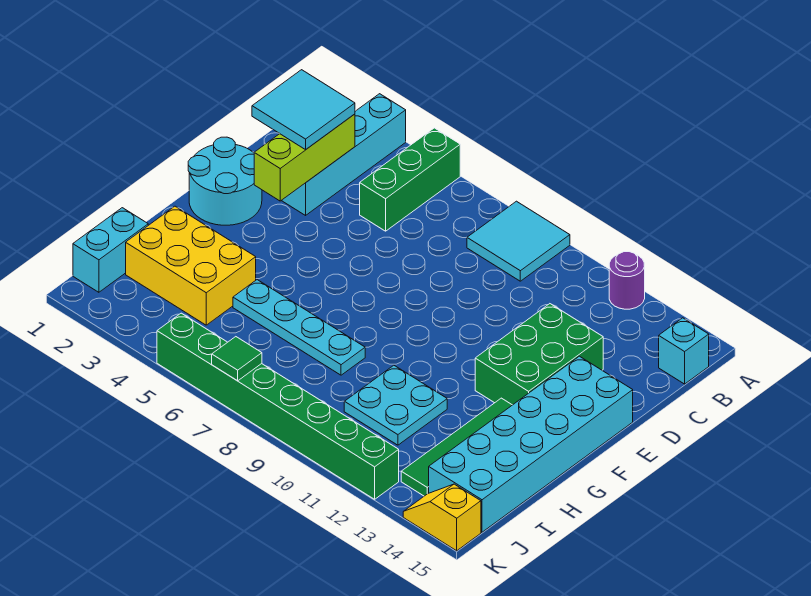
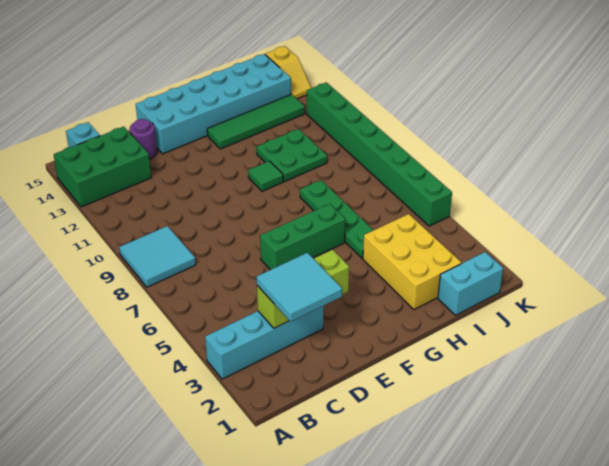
green 1x3 brick [360,128,460,231] -> green 1x3 brick moved to [260,204,345,270]
purple 1x1 round brick [609,252,645,309] -> purple 1x1 round brick moved to [130,119,157,159]
green 2x3 brick [475,304,603,405] -> green 2x3 brick moved to [54,127,151,207]
cyan 2x2 round brick [188,137,262,225] -> none
cyan 1x4 plate [233,280,365,375] -> green 1x4 plate [300,180,373,258]
cyan 2x2 plate [344,365,447,445] -> green 2x2 plate [256,129,327,182]
green 1x1 tile [212,337,262,381] -> green 1x1 tile moved to [248,161,283,191]

